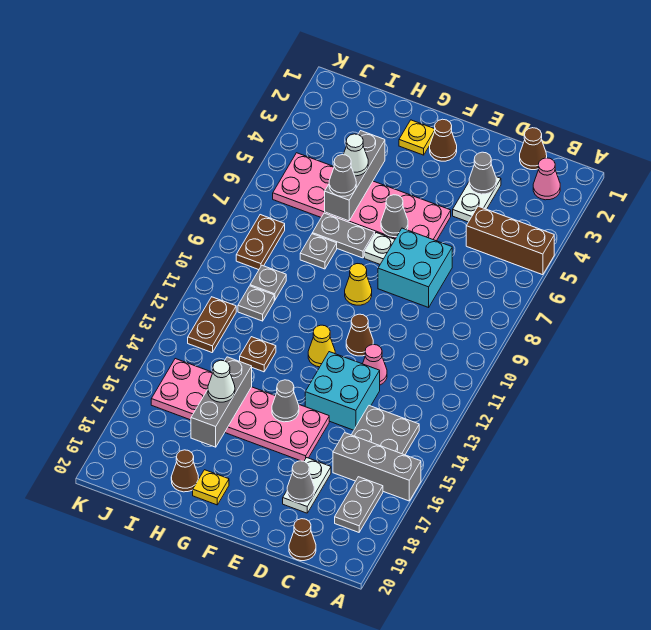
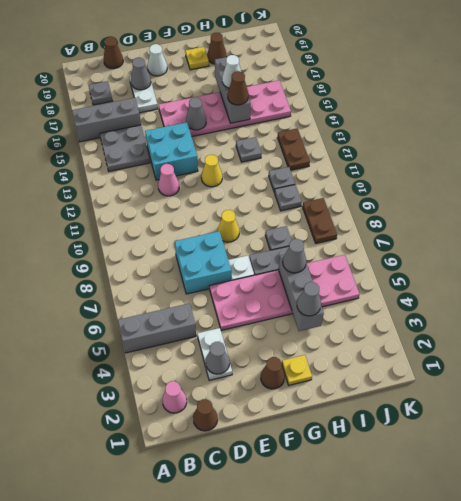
brown 1x3 brick [466,206,554,275] -> grey 1x3 brick [118,303,196,353]
grey 1x2 plate [335,477,383,532] -> grey 1x1 plate [89,81,112,105]
brown 1x1 cone [346,314,373,356] -> brown 1x1 cone moved to [228,71,248,105]
grey 1x1 cone [381,195,408,237] -> grey 1x1 cone moved to [297,282,321,316]
white 1x1 cone [343,134,368,176] -> white 1x1 cone moved to [148,44,167,76]
brown 1x1 plate [240,337,276,372] -> grey 1x1 plate [236,137,262,162]

